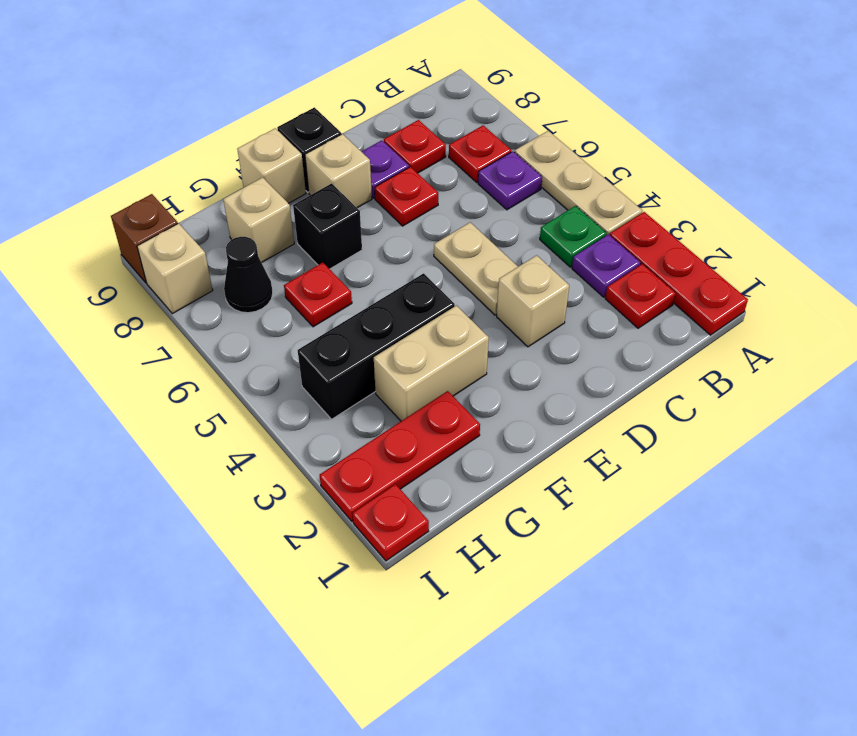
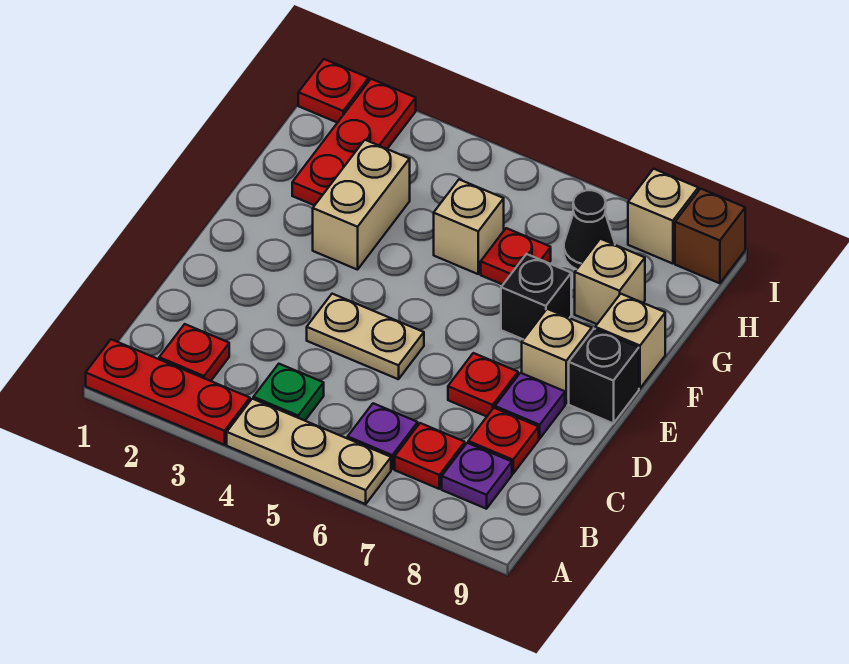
purple 1x1 plate [572,234,641,297] -> purple 1x1 plate moved to [442,443,512,509]
tan 1x1 brick [497,255,569,347] -> tan 1x1 brick moved to [434,180,504,274]
black 1x3 brick [298,273,455,419] -> none

